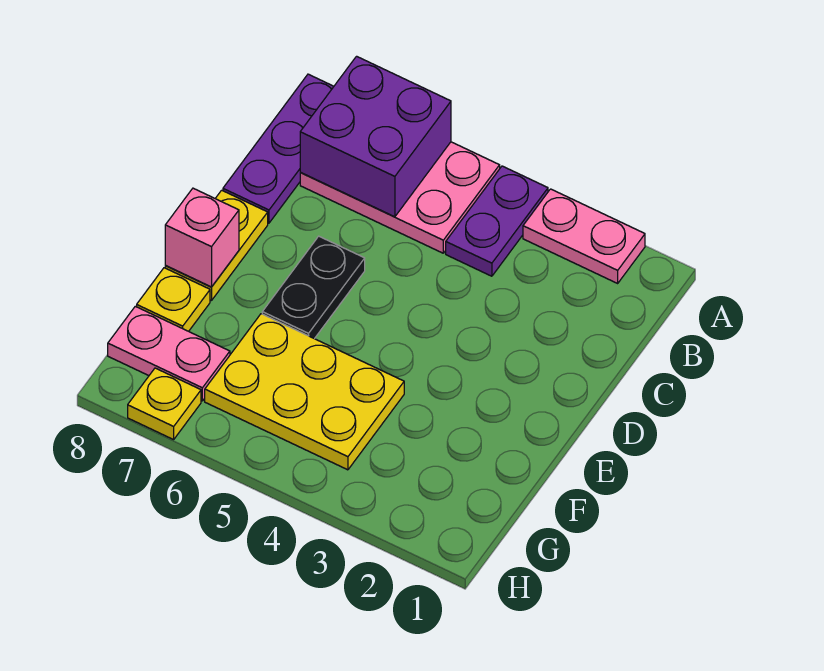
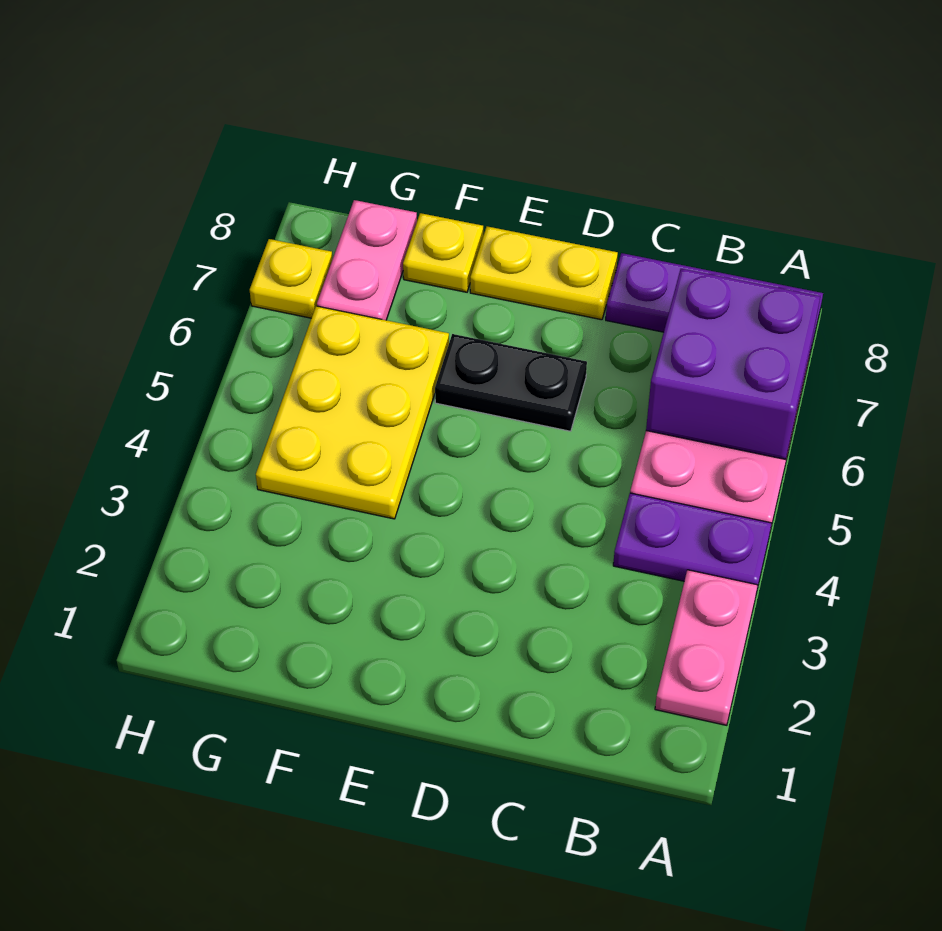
pink 1x1 brick [165,188,239,287] -> none

